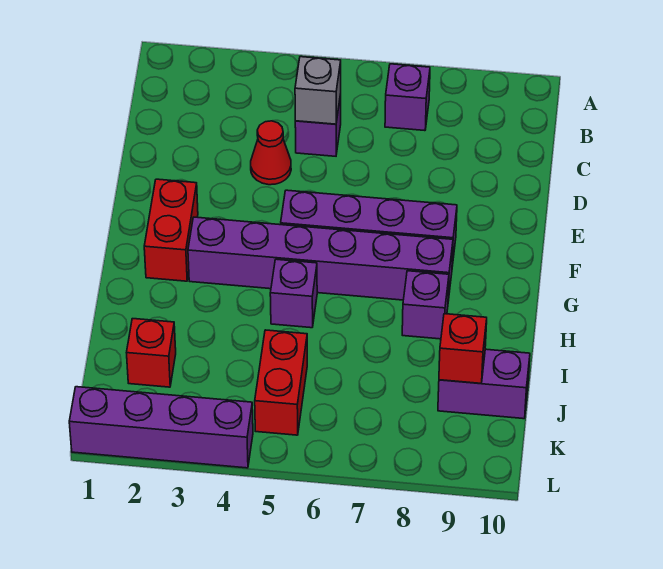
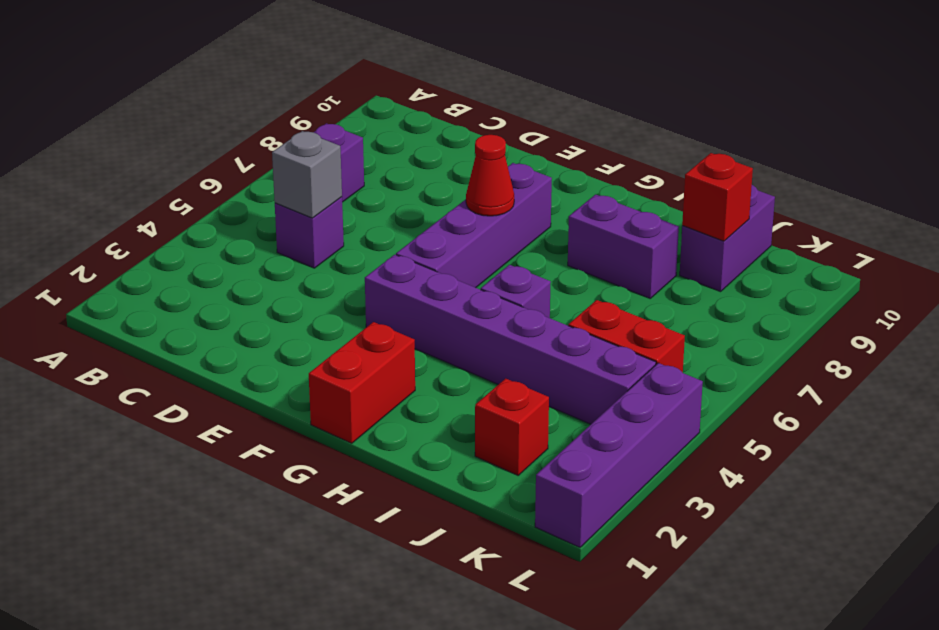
red 1x1 cone [251,121,291,185] -> red 1x1 cone moved to [466,135,514,216]
red 1x2 brick [144,179,198,281] -> red 1x2 brick turned to [309,322,415,443]
purple 1x6 brick [188,217,453,301] -> purple 1x6 brick turned to [365,254,656,424]
purple 1x1 brick [402,271,449,339] -> purple 1x2 brick [568,195,679,298]

